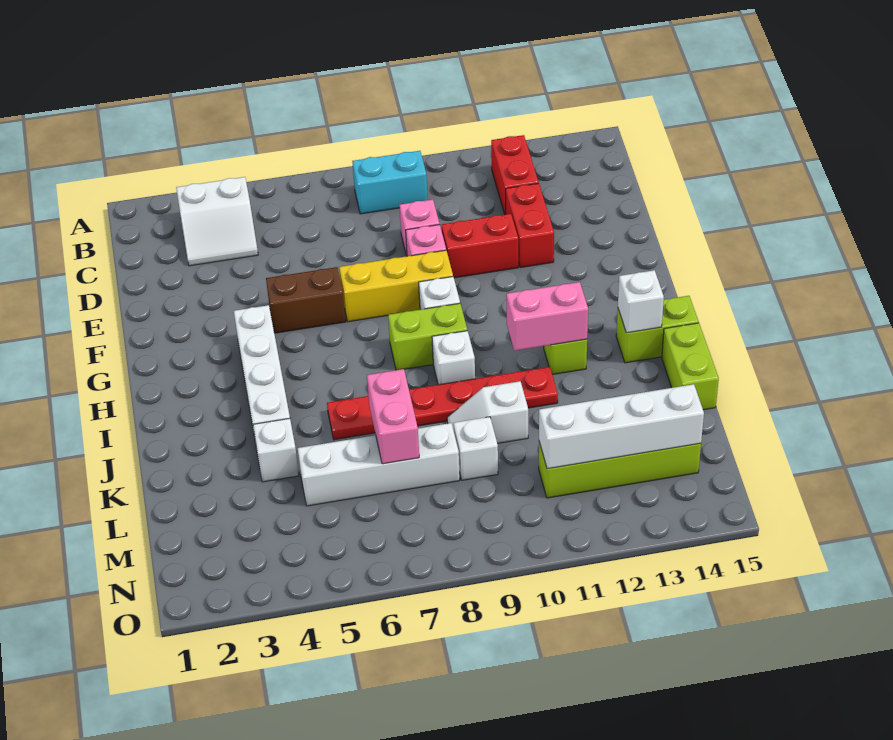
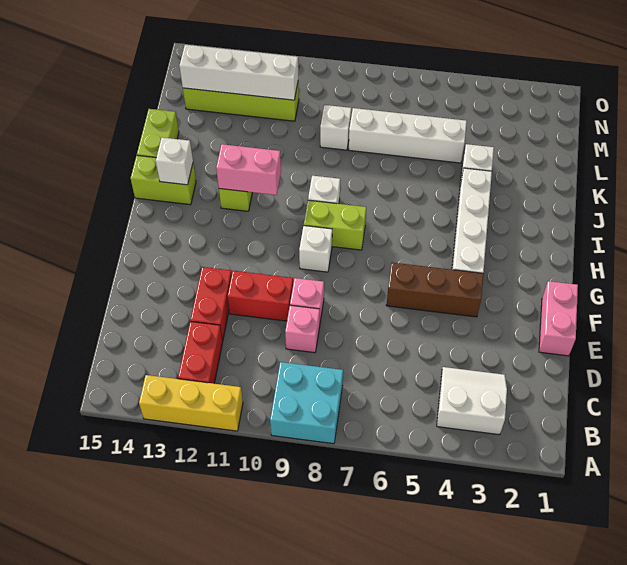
cyan 1x2 brick [352,151,428,214] -> cyan 2x2 brick [270,362,343,444]
brown 1x2 brick [266,267,346,333] -> brown 1x3 brick [386,263,483,317]
yellow 1x3 brick [339,250,453,322] -> yellow 1x3 brick moved to [139,375,243,431]
red 1x6 plate [327,367,558,440] -> none
pink 1x2 brick [367,369,419,464] -> pink 1x2 brick moved to [539,281,578,356]
white 1x2 slope [447,381,528,443] -> none

